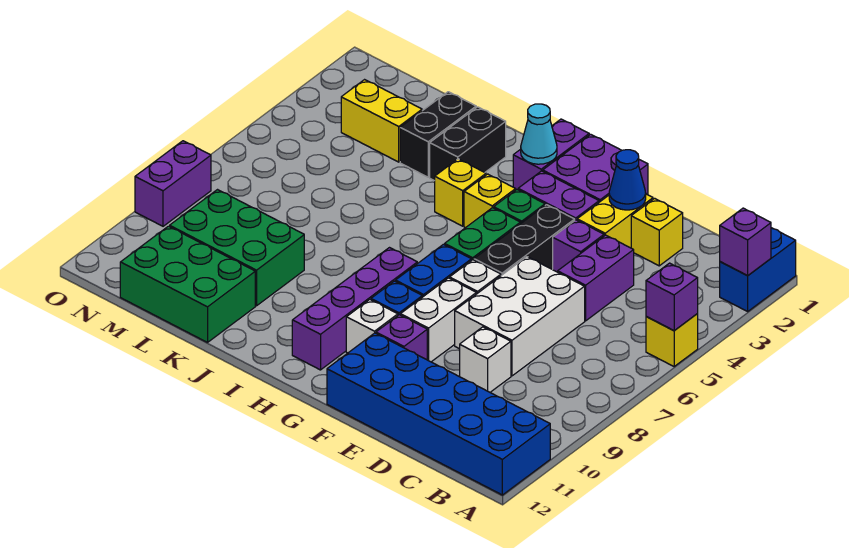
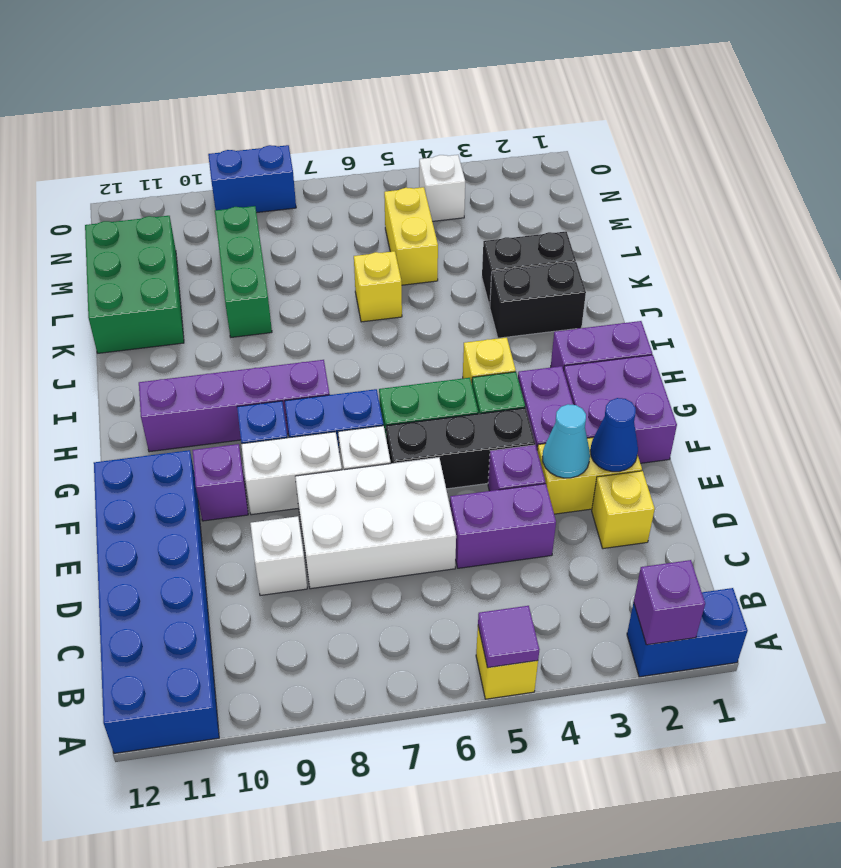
purple 1x1 brick [646,263,698,331] -> purple 1x1 tile [478,606,539,668]
white 1x1 brick [346,300,398,353] -> white 1x1 brick moved to [419,155,465,221]
cyan 1x1 cone [521,104,557,164] -> cyan 1x1 cone moved to [542,404,590,478]
yellow 1x1 brick [435,159,486,226] -> yellow 1x1 brick moved to [354,251,402,322]
green 2x3 brick [170,190,304,306] -> green 1x3 brick [215,206,272,337]
yellow 1x2 brick [341,80,422,162] -> yellow 1x2 brick moved to [384,187,438,285]
purple 1x2 brick [135,141,211,226] -> blue 1x2 brick [208,145,296,213]

